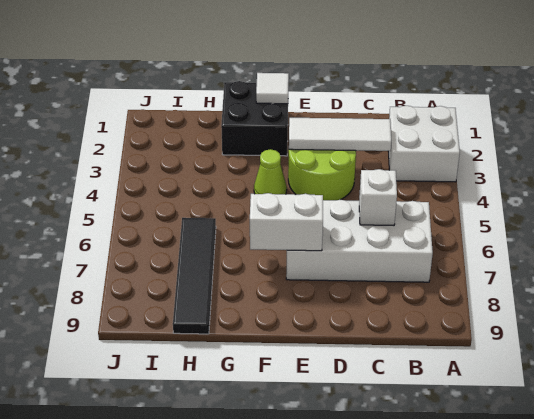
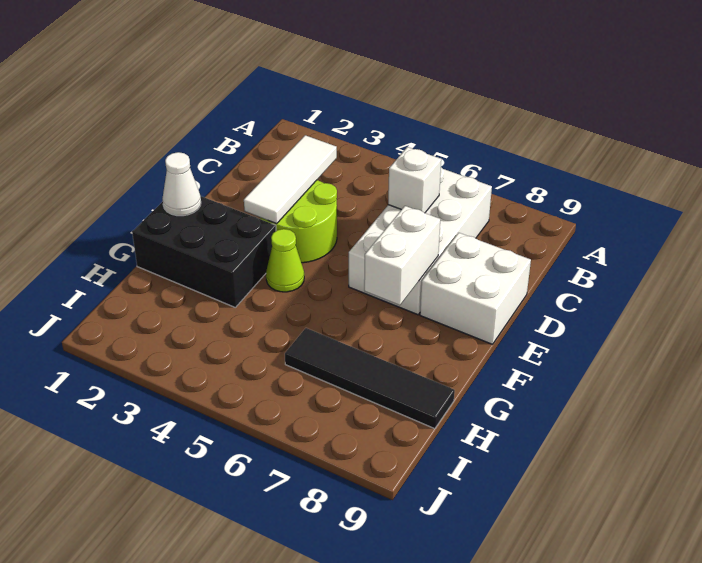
white 2x2 brick [388,106,460,182] -> white 2x2 brick moved to [420,233,531,344]
black 2x2 brick [221,81,288,156] -> black 2x3 brick [132,196,276,307]
white 1x1 tile [256,73,289,104] -> white 1x1 cone [162,152,201,216]

